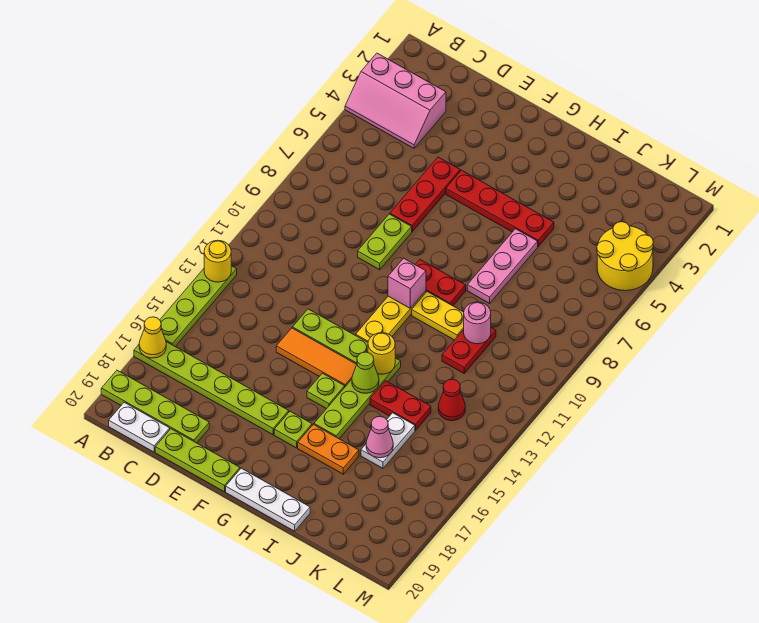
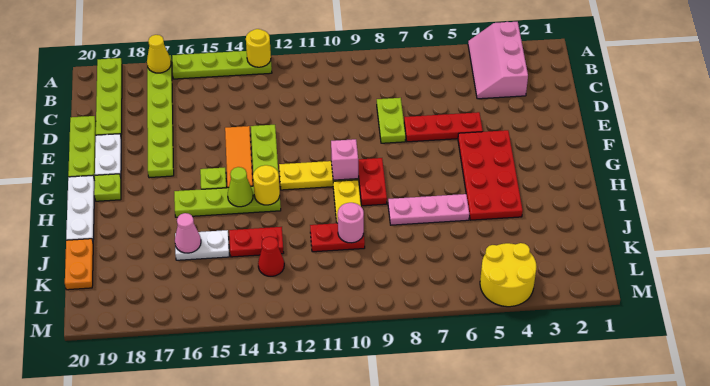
white 1x2 plate [109,402,170,452] -> white 1x2 plate moved to [95,134,121,177]
lime 1x2 plate [358,214,412,270] -> lime 1x2 plate turned to [377,98,406,143]
red 1x4 plate [446,170,554,246] -> red 2x4 plate [458,130,523,220]
lime 1x1 plate [274,411,312,448] -> lime 1x1 plate moved to [94,174,121,201]
orange 1x2 plate [298,424,359,474] -> orange 1x2 plate moved to [65,239,93,290]
red 1x2 plate [370,381,431,431] -> red 1x2 plate turned to [229,227,284,257]

